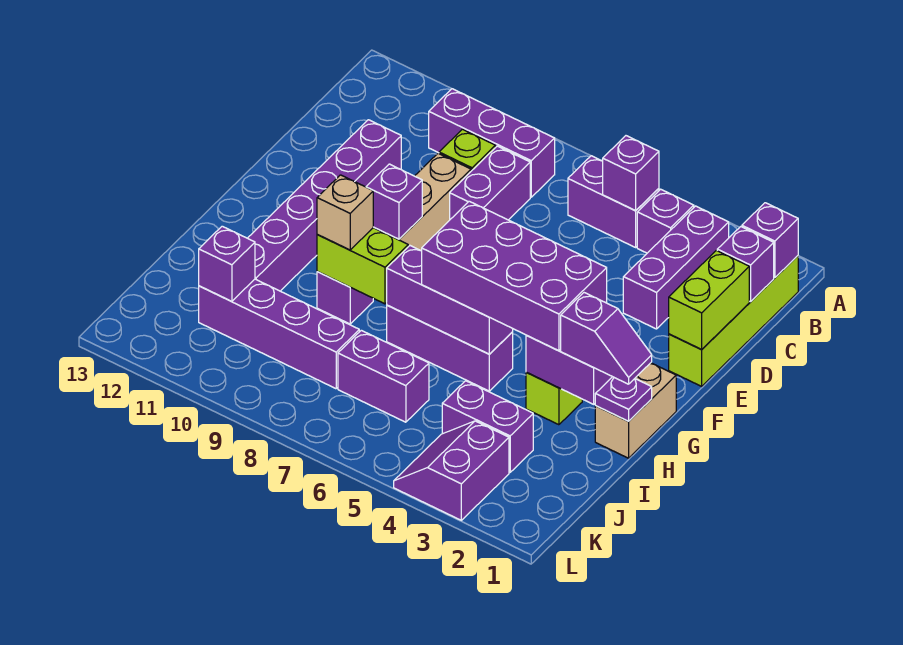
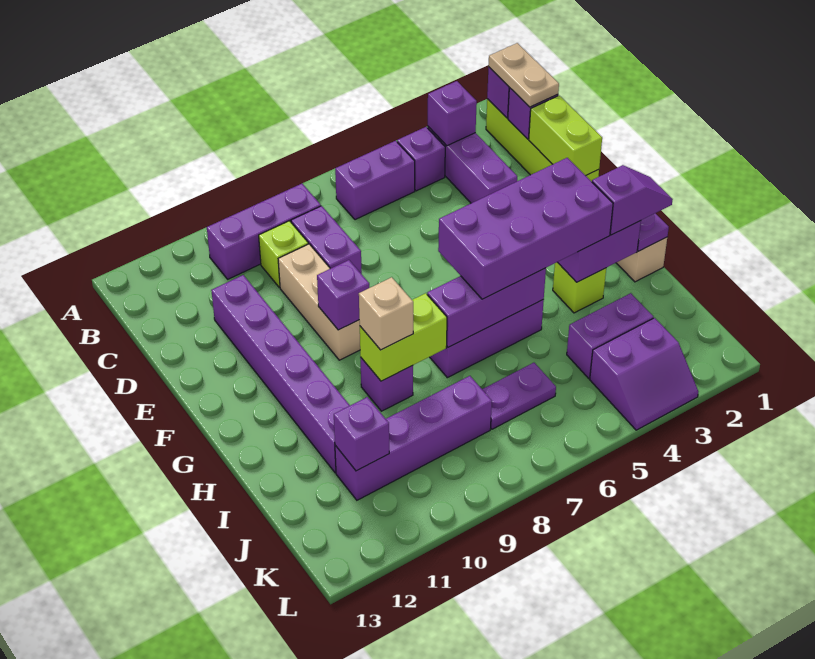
none -> tan 1x2 plate [489,43,559,107]
purple 1x1 brick [603,136,659,210] -> purple 1x1 brick moved to [428,81,477,146]
purple 1x2 brick [338,330,429,422] -> purple 1x2 plate [482,363,556,429]
purple 2x2 slope [394,421,509,520] -> purple 2x2 slope turned to [590,318,699,430]

